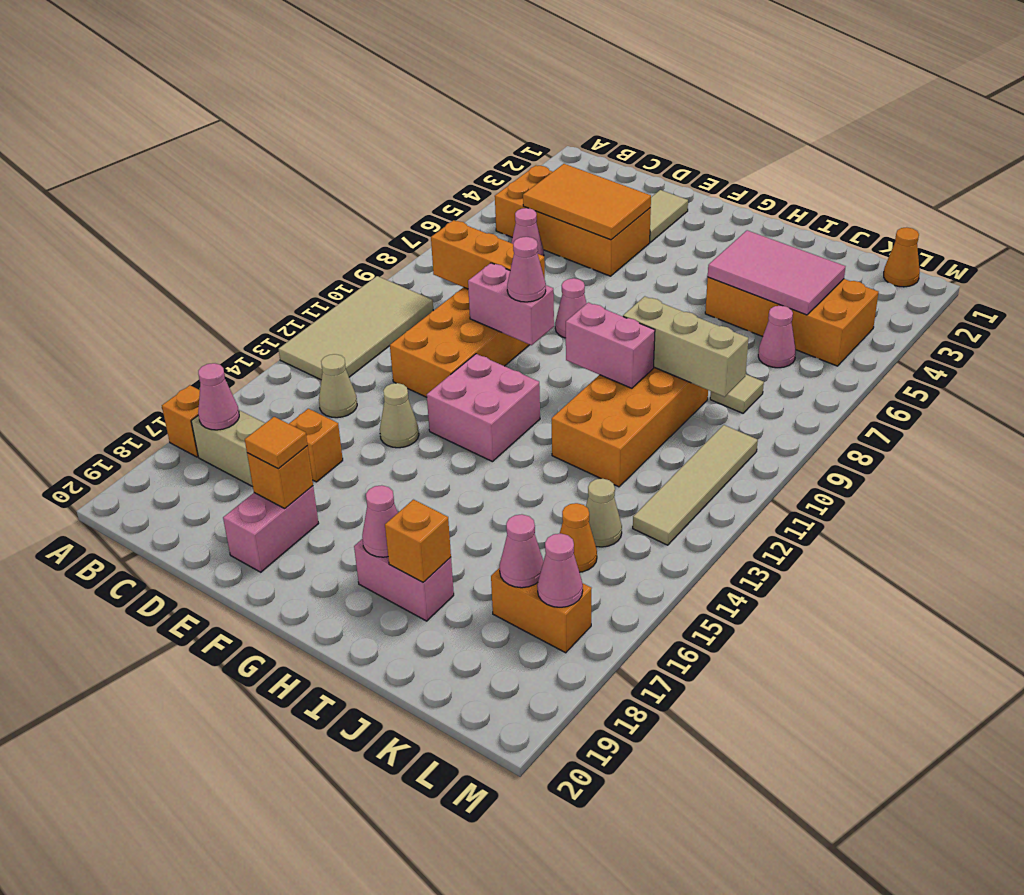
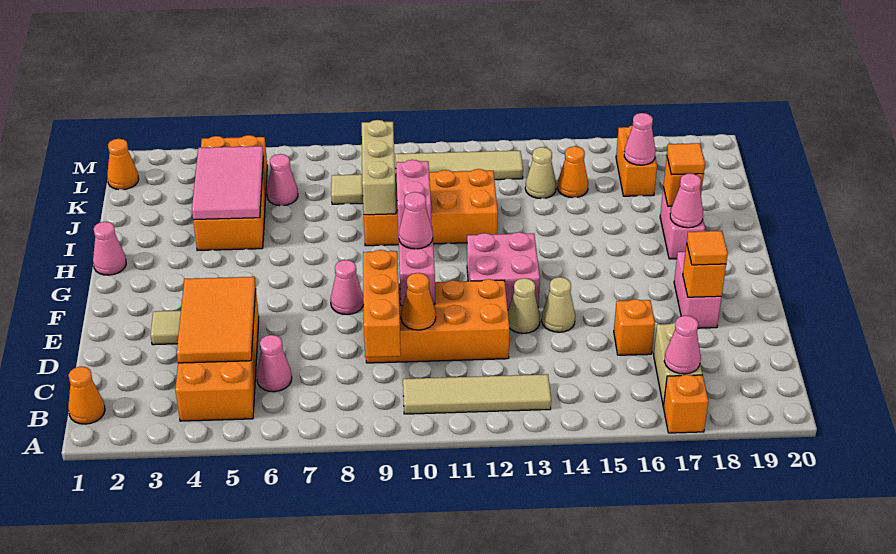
tan 2x4 tile [279,276,433,380] -> tan 1x4 tile [403,374,551,414]
none -> orange 1x1 cone [68,367,105,424]
tan 1x1 cone [319,354,357,418] -> tan 1x1 cone moved to [508,278,540,333]
none -> orange 1x1 cone [401,273,436,330]
tan 1x2 tile [650,190,688,243] -> tan 1x1 tile [150,311,181,345]
pink 1x2 brick [223,486,319,572] -> pink 1x2 brick turned to [674,252,722,328]
none -> orange 1x1 tile [667,143,705,175]
pink 1x1 cone [537,534,583,607] -> pink 1x1 cone moved to [93,222,126,275]

